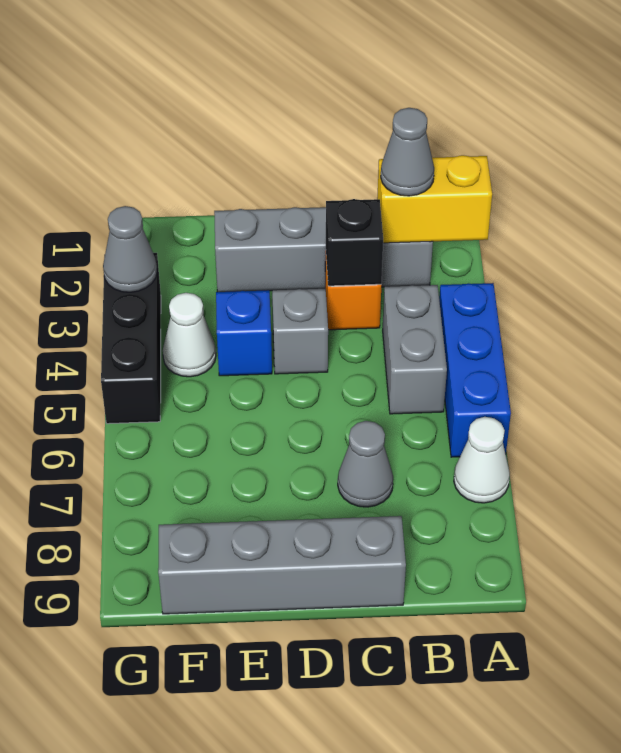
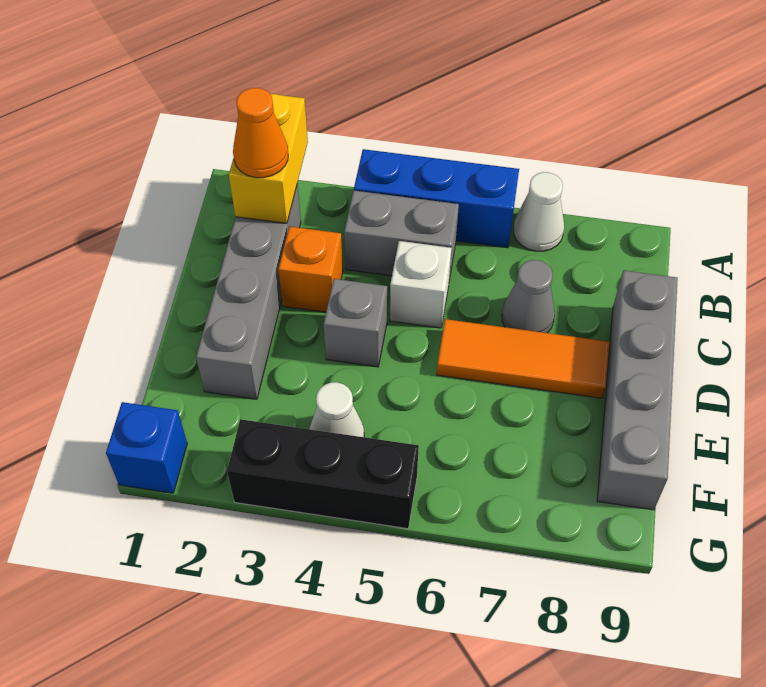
grey 1x1 cone [381,108,434,196] -> orange 1x1 cone [233,88,288,178]
black 1x1 brick [326,199,383,286] -> none
none -> white 1x1 brick [390,241,452,328]
none -> orange 1x3 tile [437,319,610,398]
blue 1x1 brick [216,290,272,376] -> blue 1x1 brick moved to [106,402,187,493]
grey 1x1 cone [103,206,157,292] -> none

